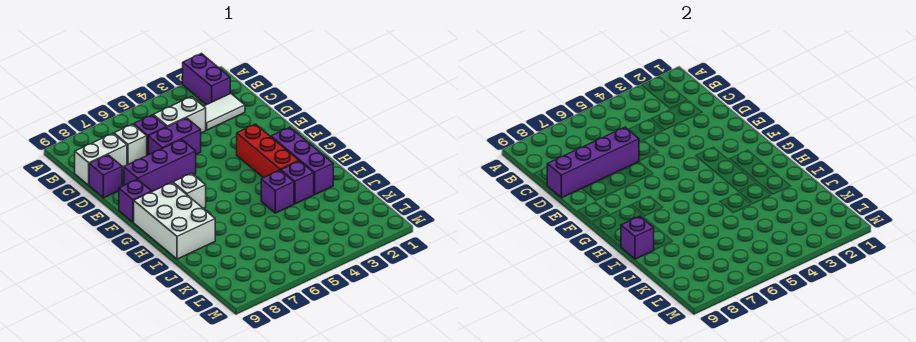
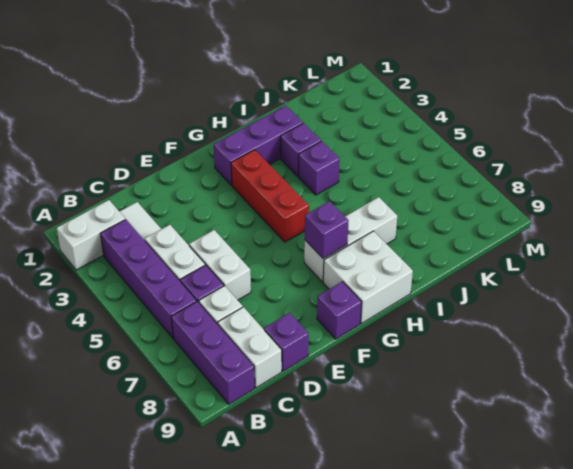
purple 1x2 brick [183,54,230,105] -> white 1x2 brick [57,200,125,270]
purple 1x2 brick [148,118,201,155] -> white 1x2 brick [189,230,251,300]
purple 1x4 brick [547,127,639,198] -> purple 1x4 brick moved to [100,219,197,338]
purple 1x3 brick [124,140,196,191] -> purple 1x3 brick moved to [171,301,255,404]
red 1x3 brick [237,124,299,178] -> red 1x3 brick turned to [231,150,309,242]
white 1x1 brick [173,173,206,209] -> white 1x3 brick [304,197,397,282]
white 2x3 brick [134,183,215,259] -> white 2x2 brick [323,231,413,324]
purple 1x1 brick [621,216,654,259] -> purple 1x1 brick moved to [305,201,349,258]

